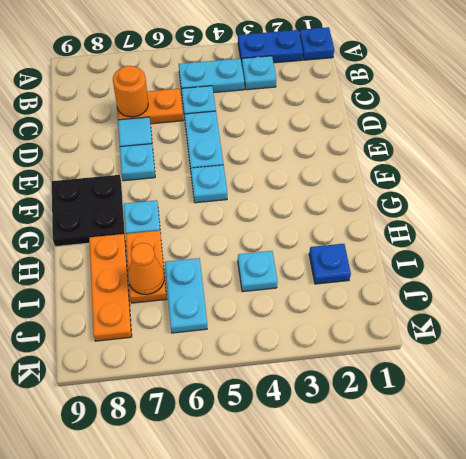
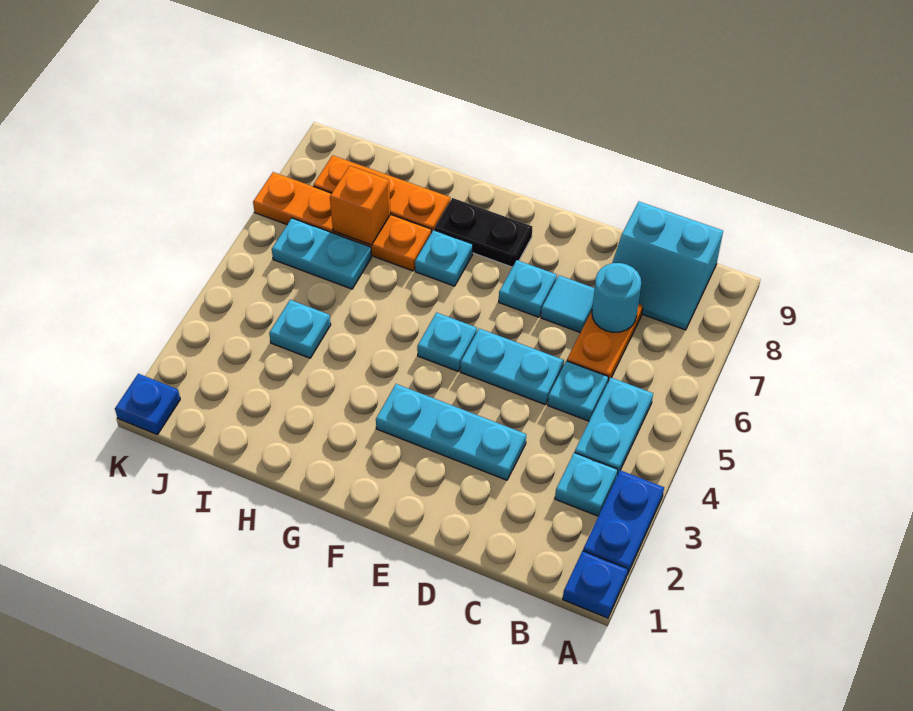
none -> cyan 2x2 slope [612,202,723,330]
orange 1x1 round brick [113,66,148,117] -> cyan 1x1 round brick [592,263,641,332]
none -> cyan 1x3 plate [376,384,526,480]
black 2x2 plate [52,175,125,246] -> black 1x2 plate [434,198,532,267]
orange 1x2 plate [126,230,166,303] -> orange 1x4 plate [253,172,431,271]
blue 1x1 plate [309,244,351,284] -> blue 1x1 plate moved to [115,374,180,434]
orange 1x1 cone [128,243,164,295] -> orange 1x1 brick [330,166,391,245]

